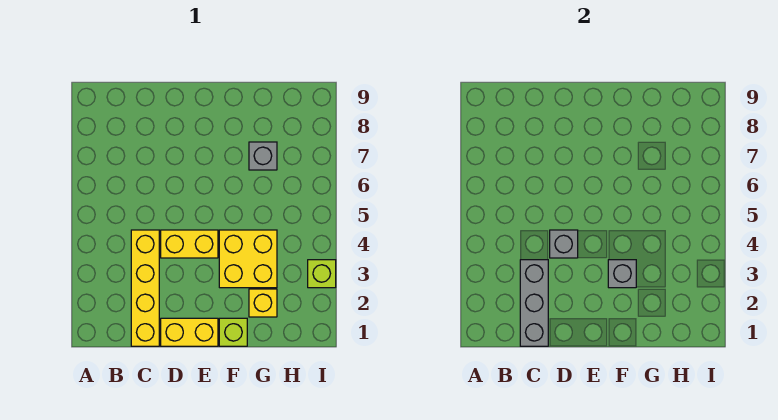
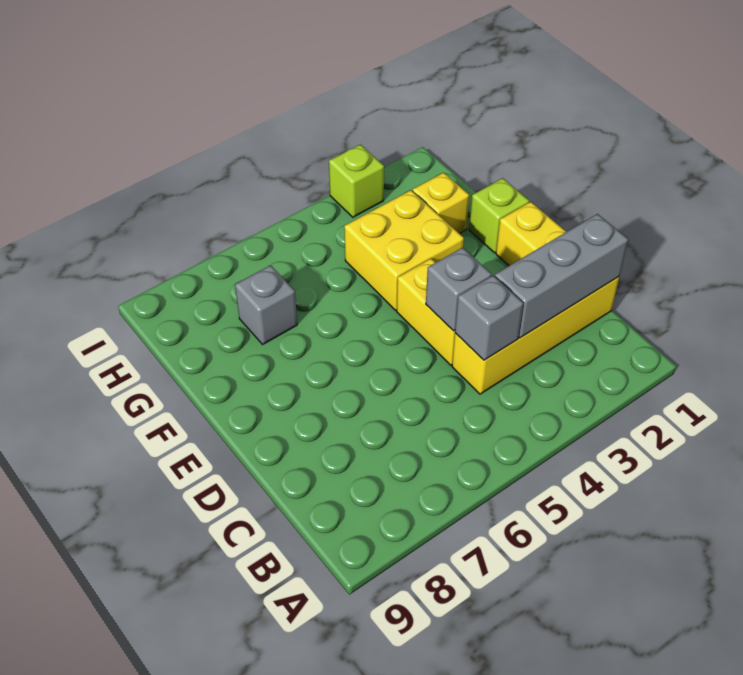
grey 1x1 brick [608,260,636,288] -> grey 1x1 brick moved to [455,276,523,360]

